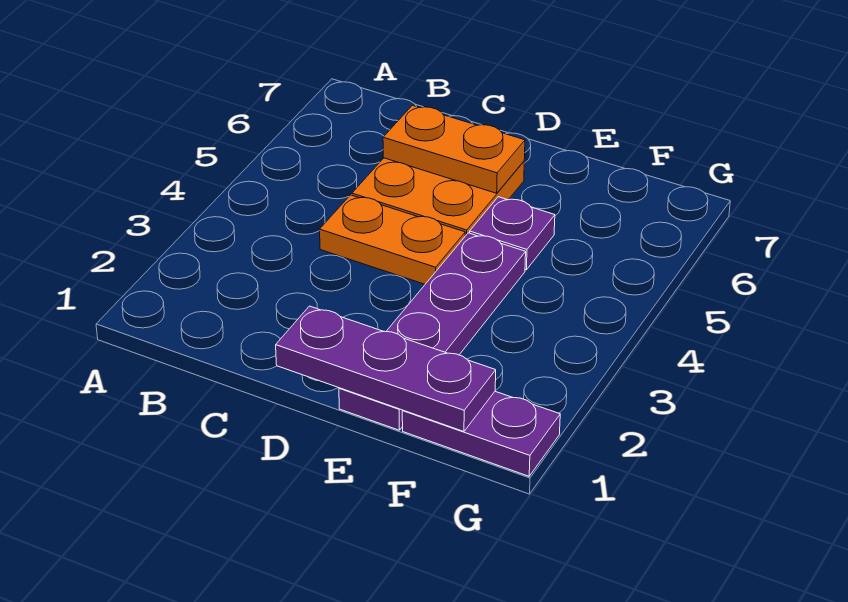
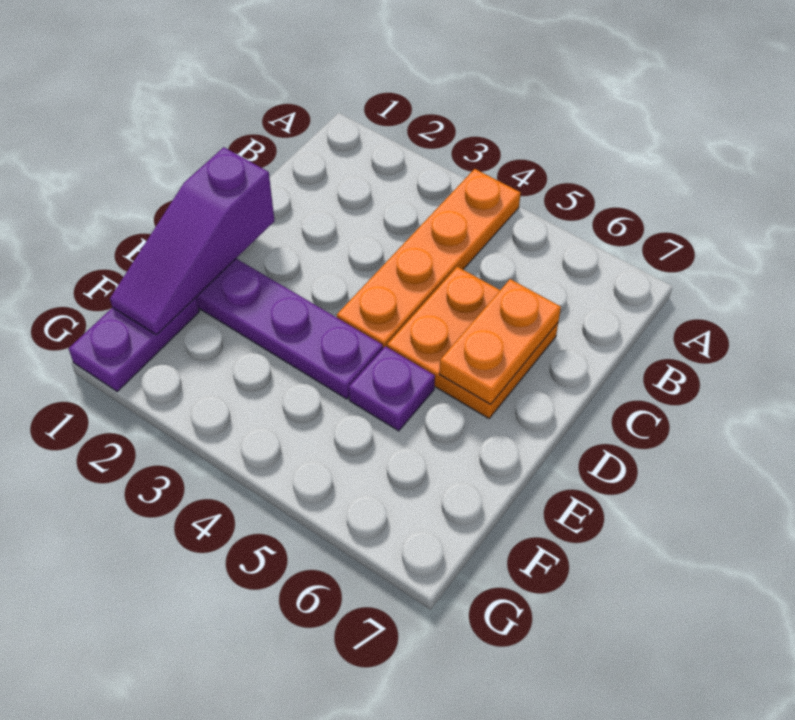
orange 1x2 plate [320,195,465,284] -> orange 1x4 plate [337,169,521,348]
purple 1x3 plate [276,306,496,432] -> purple 1x3 slope [110,147,274,335]

